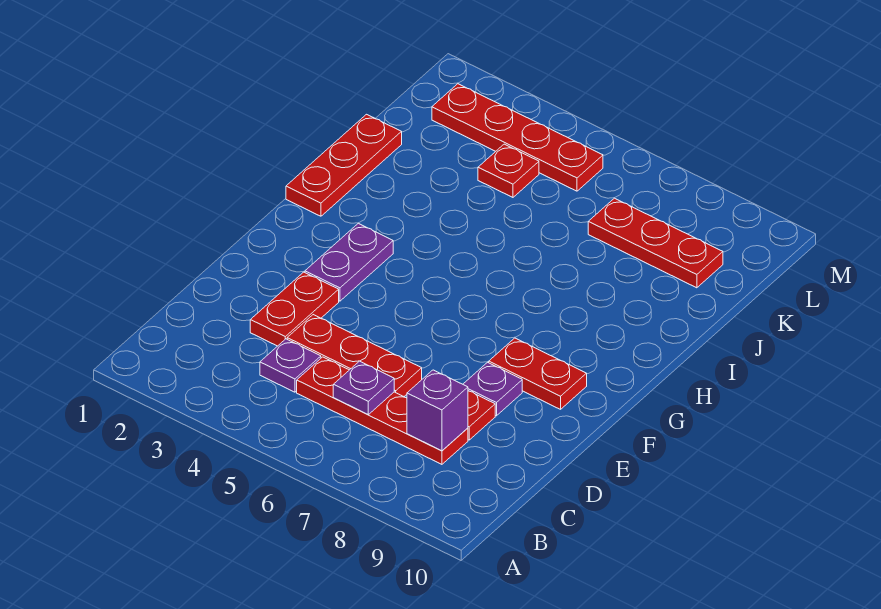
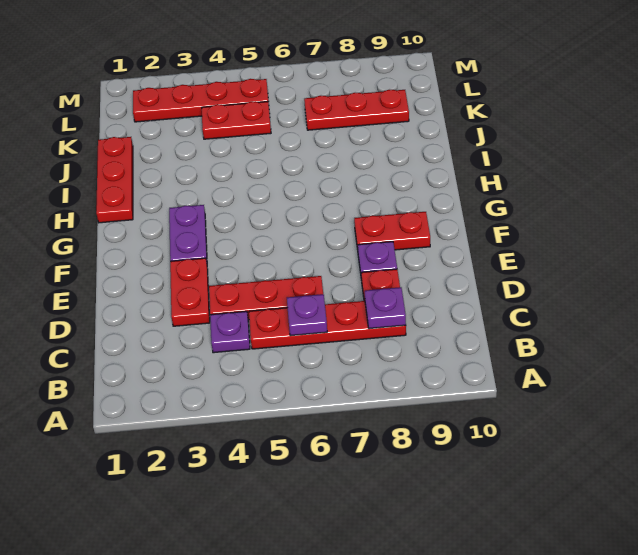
purple 1x1 brick [407,370,468,451] -> purple 1x1 plate [365,287,406,329]
red 1x1 plate [478,144,539,197] -> red 1x2 plate [202,102,271,139]

